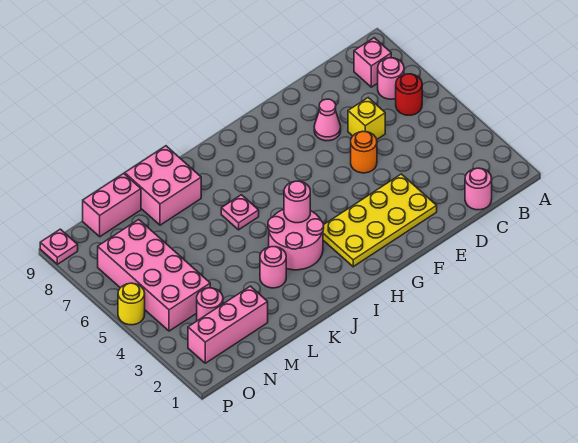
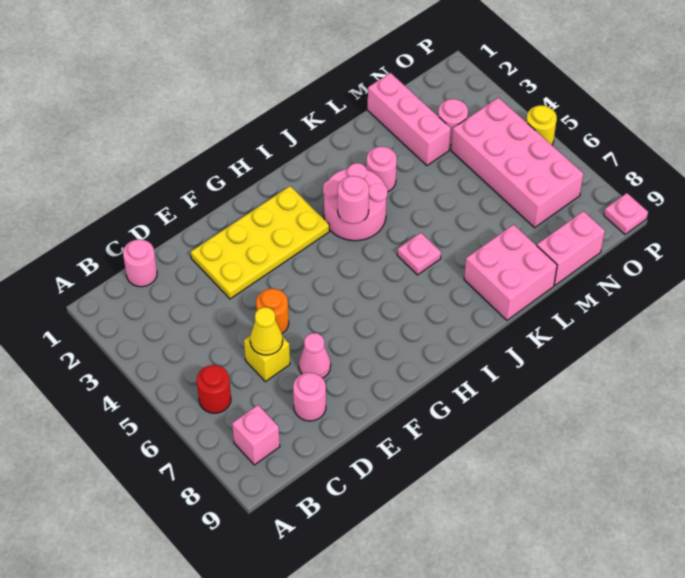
pink 1x1 round brick [378,58,404,99] -> pink 1x1 round brick moved to [293,373,326,421]
none -> yellow 1x1 cone [250,307,283,355]
pink 1x3 brick [188,286,268,363] -> pink 1x3 brick turned to [368,73,451,166]

